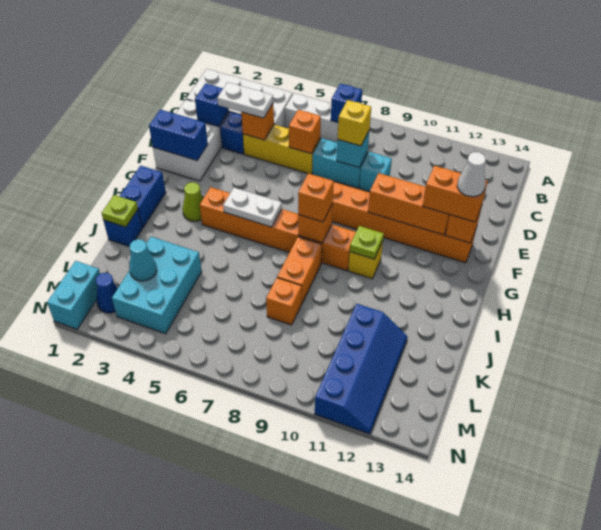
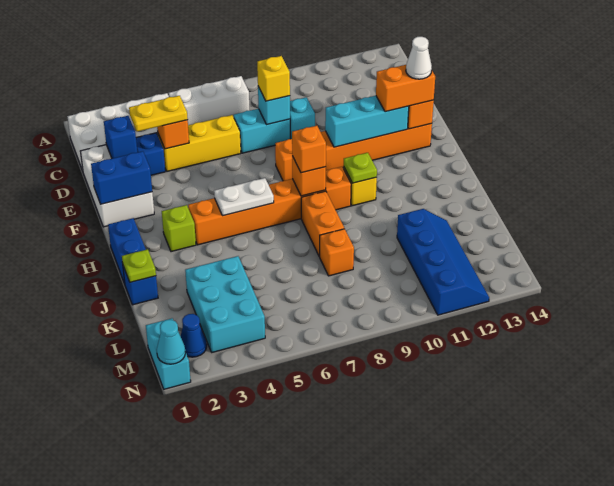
blue 1x1 brick [331,84,362,123] -> none
white 1x2 plate [217,82,273,118] -> yellow 1x2 plate [129,96,188,132]
orange 1x1 brick [289,110,321,154] -> none
orange 1x3 brick [368,173,449,235] -> cyan 1x3 brick [325,96,409,147]
lime 1x1 cone [183,182,203,221] -> lime 1x1 brick [162,205,196,252]
cyan 1x1 cone [129,239,157,281] -> cyan 1x1 cone moved to [157,320,185,364]

